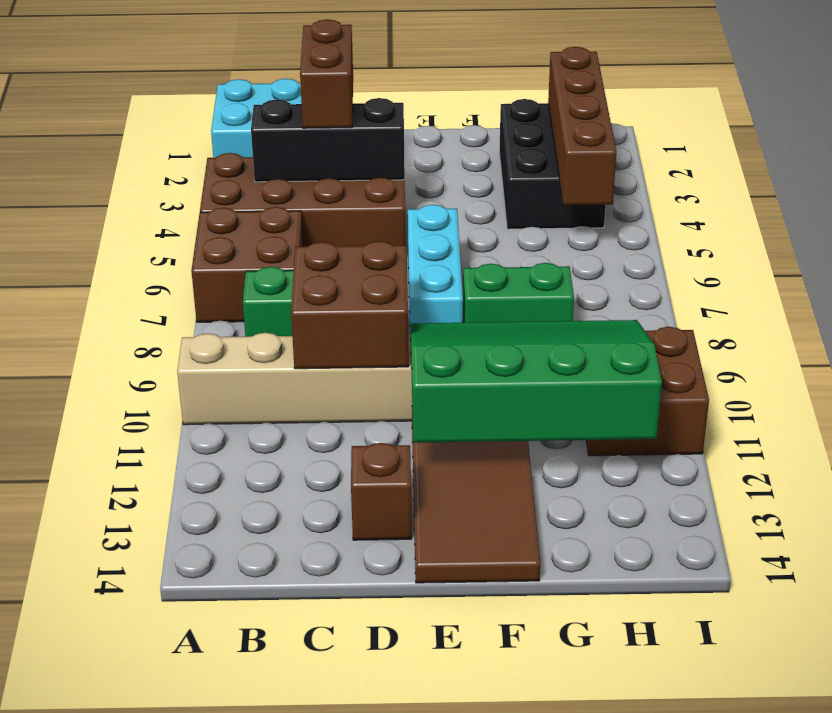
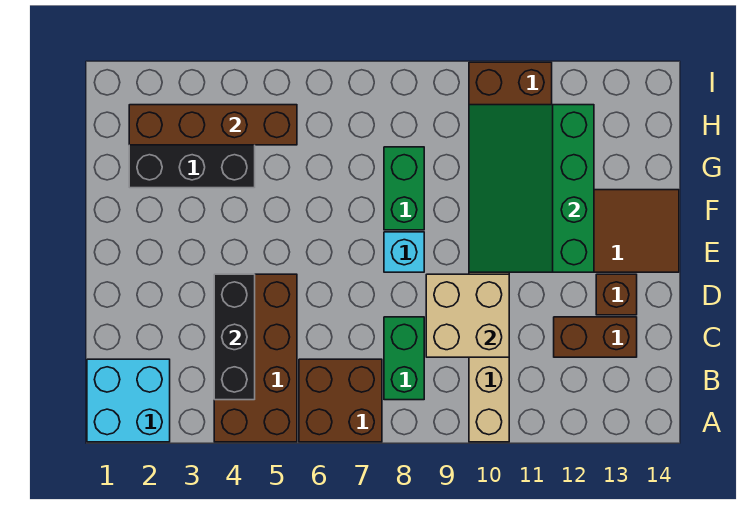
brown 1x2 brick [300,20,353,128] -> brown 1x2 brick moved to [554,317,637,357]
brown 2x2 brick [291,241,409,369] -> tan 2x2 brick [426,274,509,357]
cyan 1x3 brick [408,205,463,334] -> cyan 1x1 brick [384,232,424,272]

